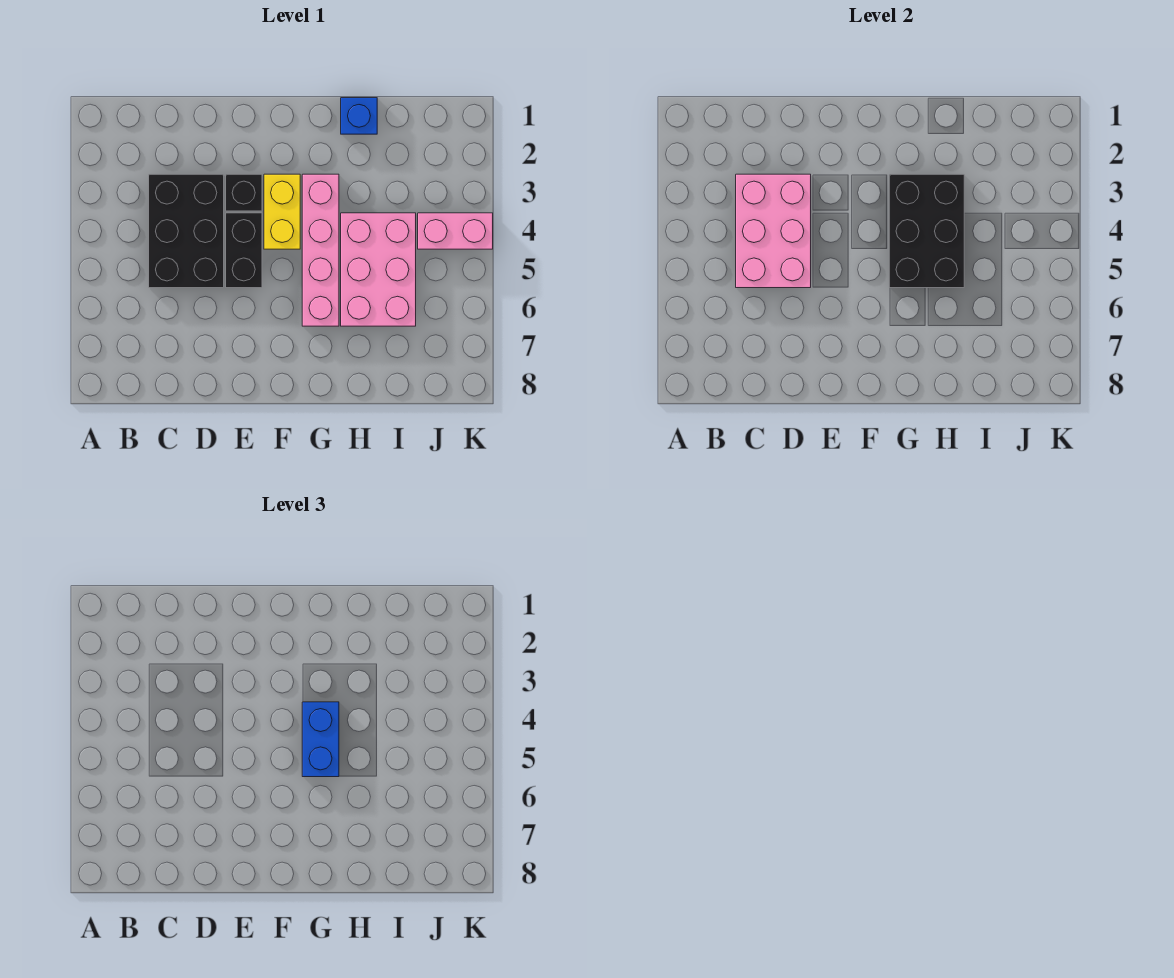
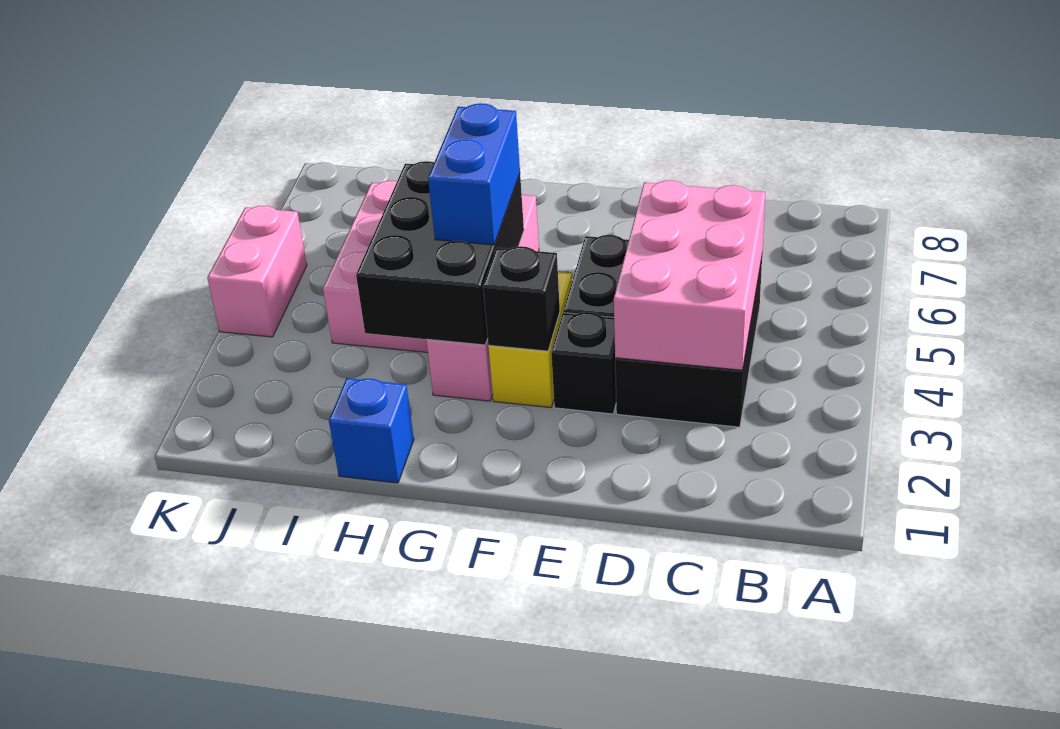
none -> black 1x1 brick [483,246,560,351]
pink 1x2 brick [418,213,493,249] -> pink 1x2 brick turned to [207,206,307,337]

